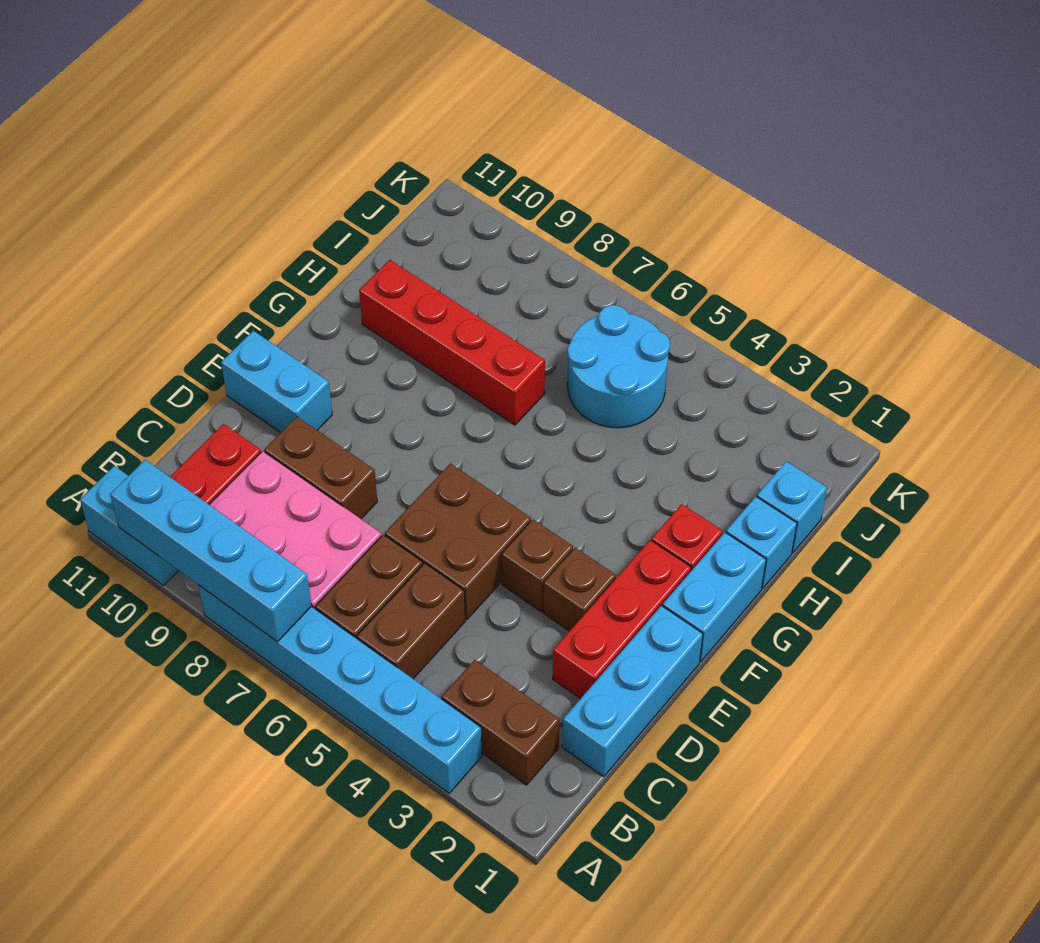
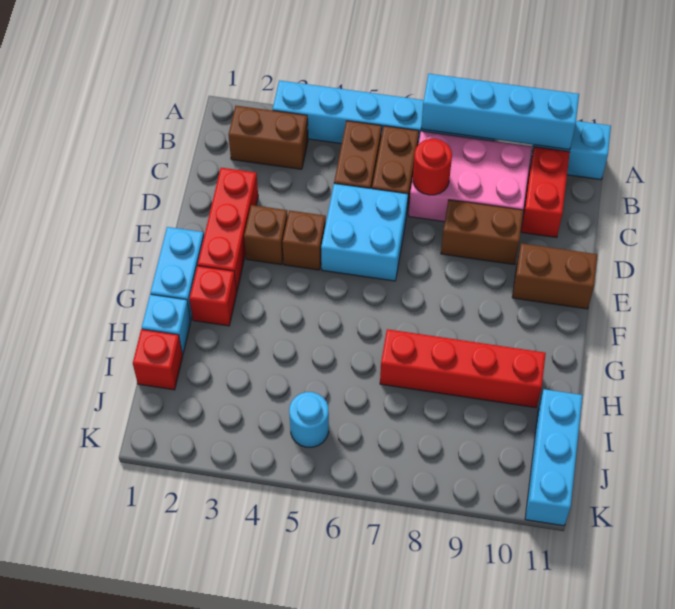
cyan 1x3 brick [562,606,703,777] -> cyan 1x3 brick moved to [525,389,583,526]
none -> red 1x1 round brick [413,139,452,195]
brown 2x2 brick [385,464,531,619] -> cyan 2x2 brick [321,184,408,281]
cyan 1x2 brick [221,331,332,433] -> brown 1x2 brick [512,243,597,309]
cyan 1x1 brick [757,461,827,553] -> red 1x1 brick [133,329,183,390]
cyan 2x2 round brick [568,305,670,428] -> cyan 1x1 round brick [289,392,329,447]

